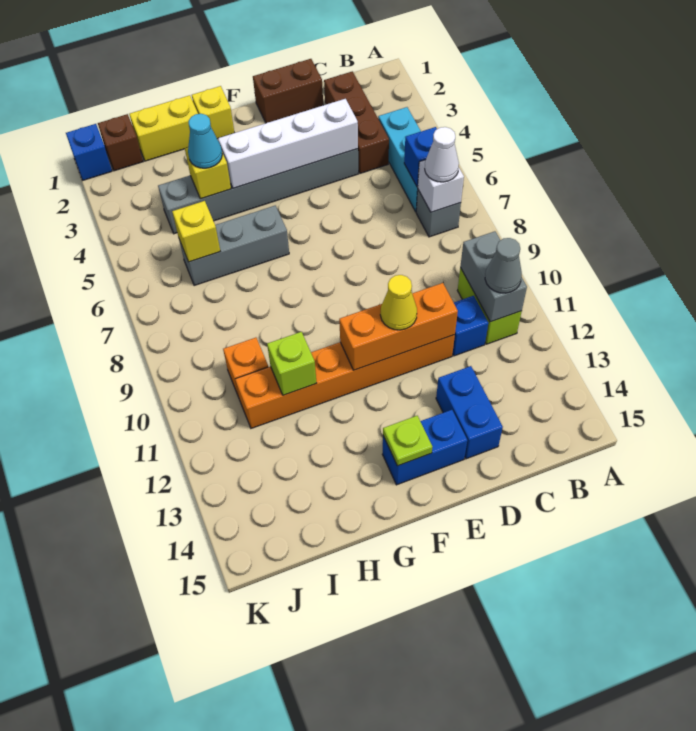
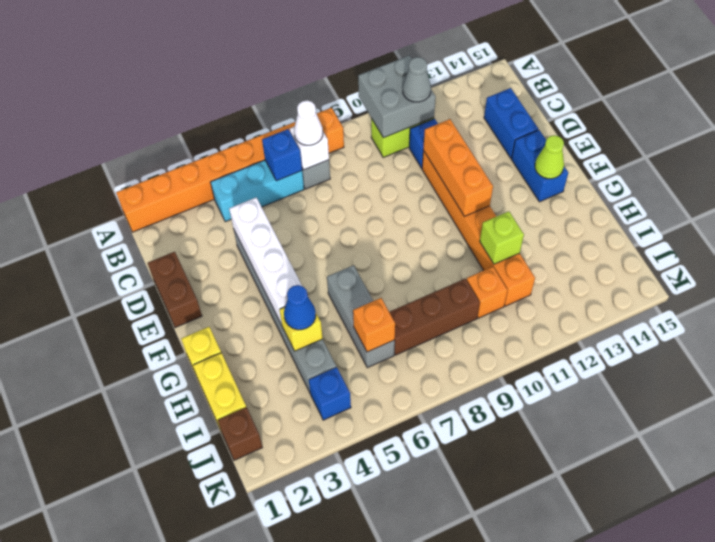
none -> orange 1x8 brick [116,108,344,232]
grey 1x2 brick [460,231,527,322] -> grey 2x2 brick [358,56,436,138]
brown 1x3 brick [324,71,389,173] -> brown 1x3 brick moved to [389,279,480,355]
blue 1x2 brick [436,366,503,459] -> blue 1x2 brick turned to [484,88,538,158]
yellow 1x1 cone [380,275,417,330] -> none
lime 1x1 plate [383,416,432,466] -> lime 1x1 cone [535,135,564,179]
cyan 1x1 cone [188,114,222,168] -> blue 1x1 cone [284,285,316,330]
yellow 1x1 brick [172,201,220,262] -> orange 1x1 brick [353,298,395,352]
blue 1x1 brick [66,124,112,180] -> blue 1x1 brick moved to [309,367,351,420]

